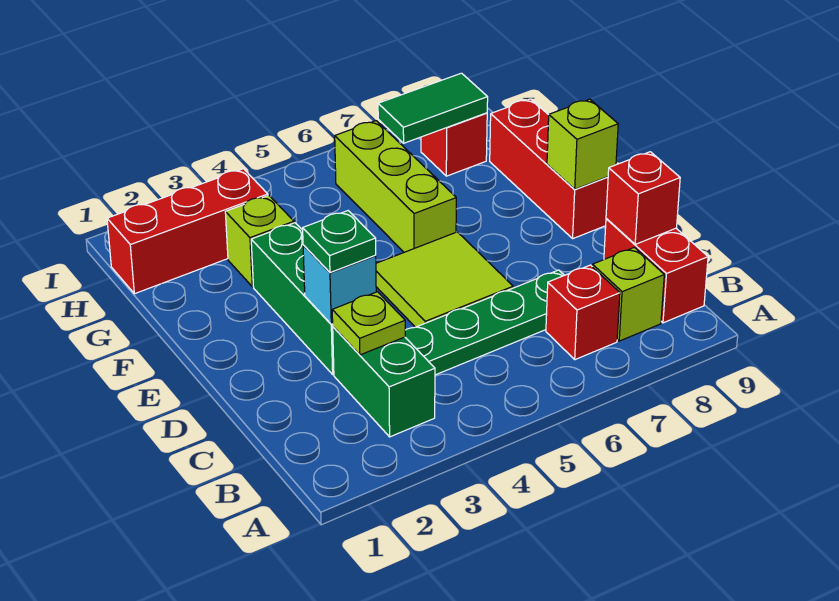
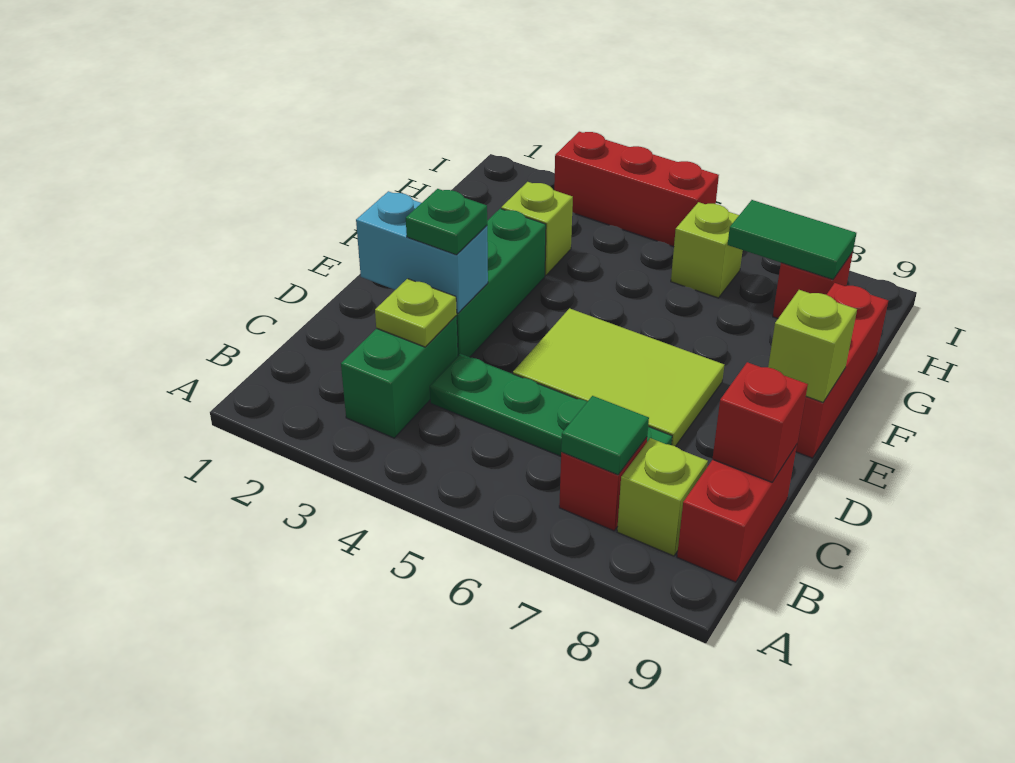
none -> green 1x1 tile [561,396,649,475]
cyan 1x1 brick [303,245,376,324] -> cyan 1x2 brick [356,191,488,313]
lime 2x2 tile [376,232,513,327] -> lime 2x3 tile [513,308,724,446]
lime 1x3 brick [335,121,456,252] -> lime 1x1 brick [671,202,743,298]
red 1x3 brick [107,169,268,294] -> red 1x3 brick moved to [554,132,719,247]

